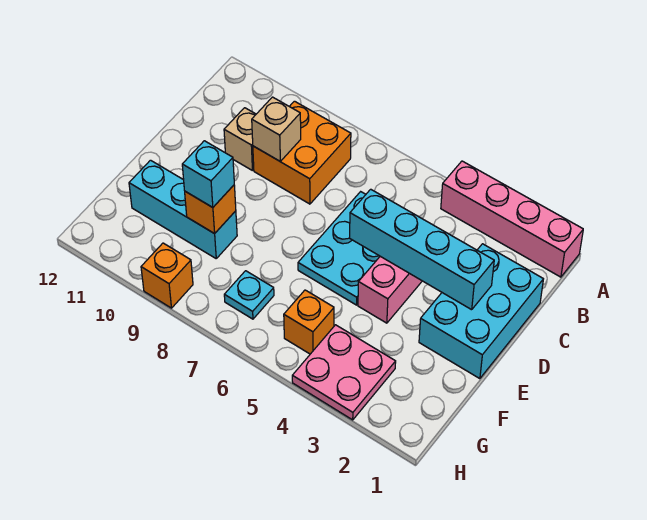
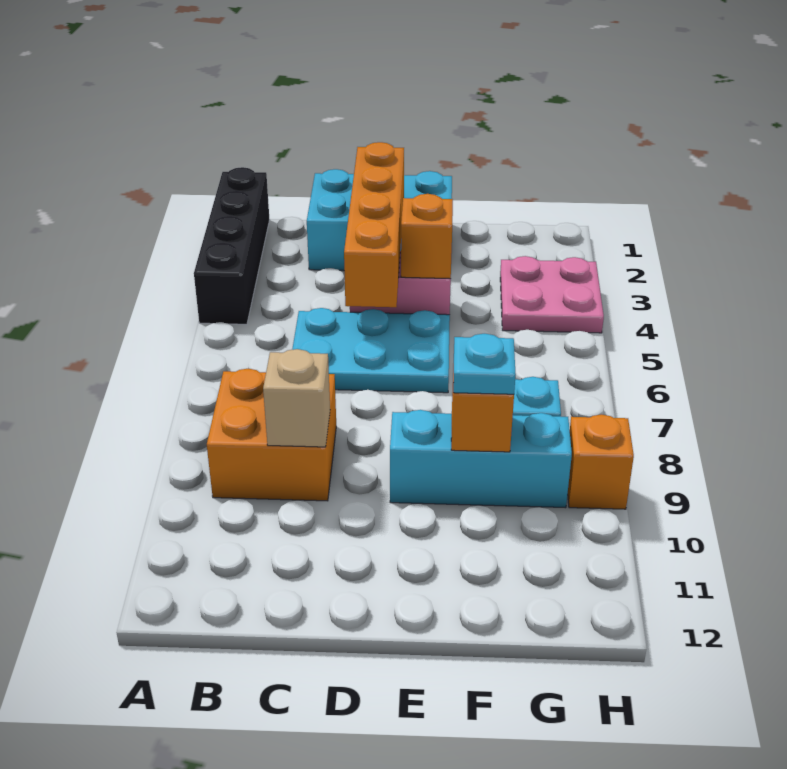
pink 1x4 brick [441,161,583,277] -> black 1x4 brick [194,167,270,324]
tan 1x1 brick [224,108,256,170] -> none
cyan 1x4 brick [350,189,494,310] -> orange 1x4 brick [344,142,404,307]
cyan 1x3 brick [129,160,237,258] -> cyan 1x3 brick turned to [390,410,572,508]
cyan 1x1 brick [182,141,234,208] -> cyan 1x1 plate [453,334,516,394]
orange 1x1 brick [284,290,334,354] -> orange 1x1 brick moved to [401,194,453,279]

